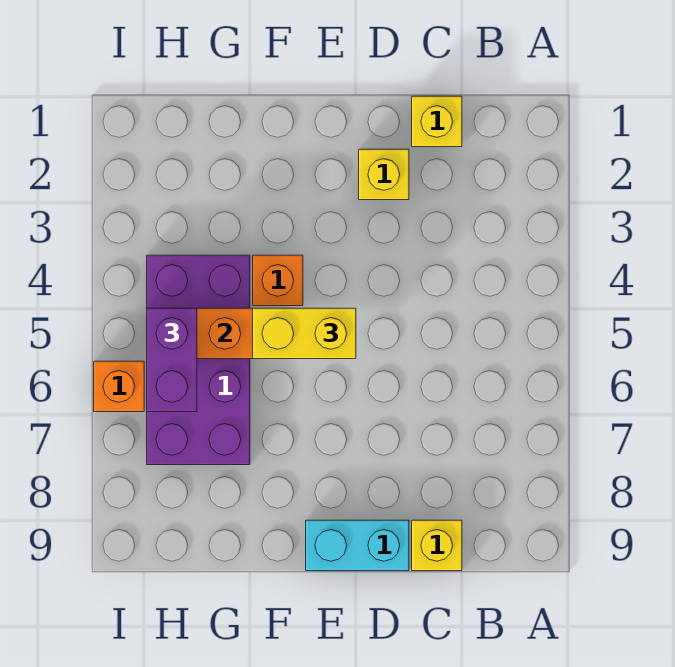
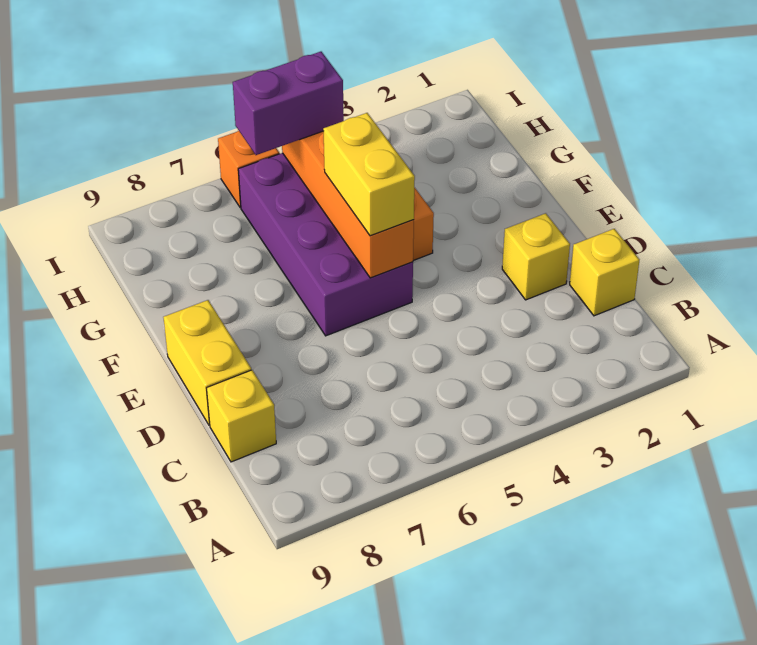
cyan 1x2 brick [306,520,409,571] -> yellow 1x2 brick [163,300,251,425]
purple 2x4 brick [147,255,250,465] -> purple 2x4 brick turned to [238,153,413,336]

